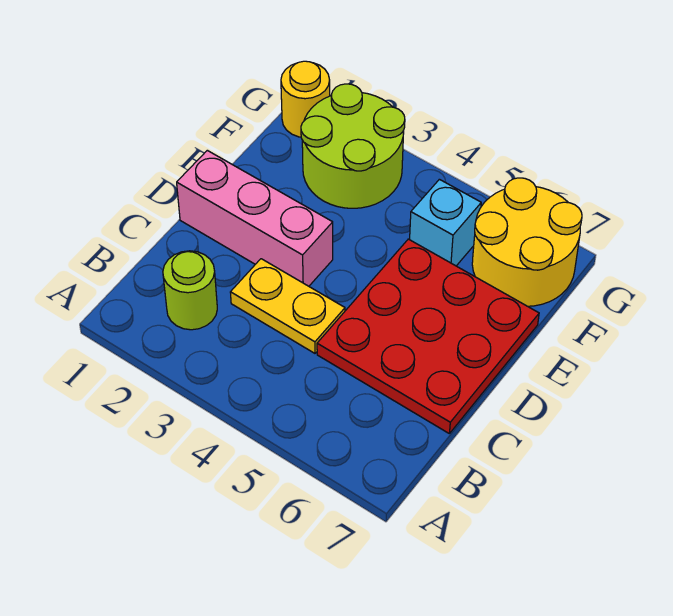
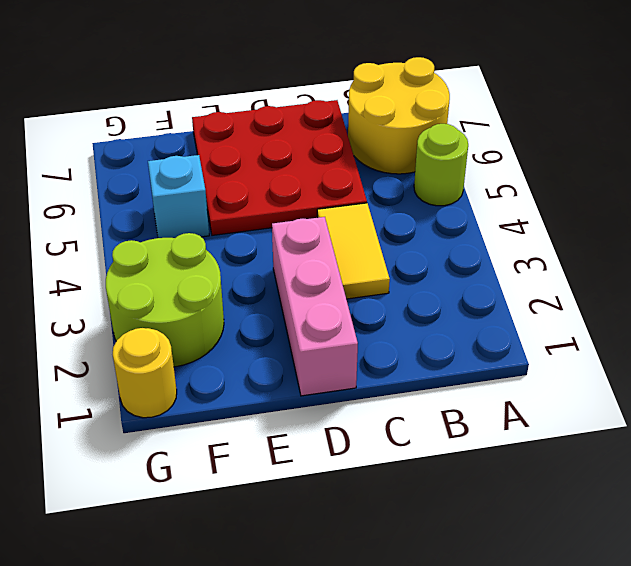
lime 1x1 round brick [163,251,217,330] -> lime 1x1 round brick moved to [414,124,468,206]
yellow 1x2 plate [230,259,345,353] -> yellow 1x2 tile [317,203,390,299]
yellow 2x2 round brick [472,178,582,306] -> yellow 2x2 round brick moved to [348,57,450,174]

